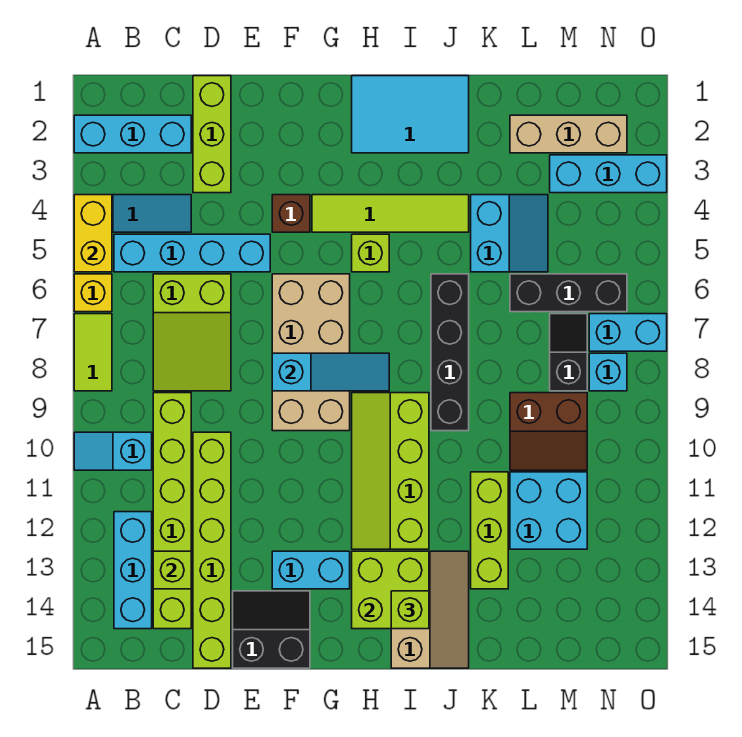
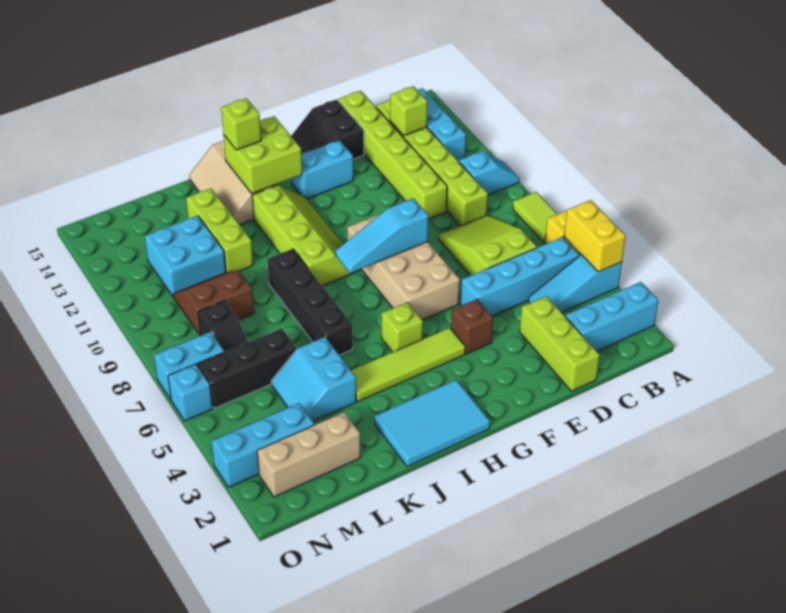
black 2x2 slope [233,591,310,668] -> black 2x2 slope turned to [291,99,364,159]
cyan 1x1 brick [589,353,627,391] -> cyan 1x1 brick moved to [168,364,212,421]

